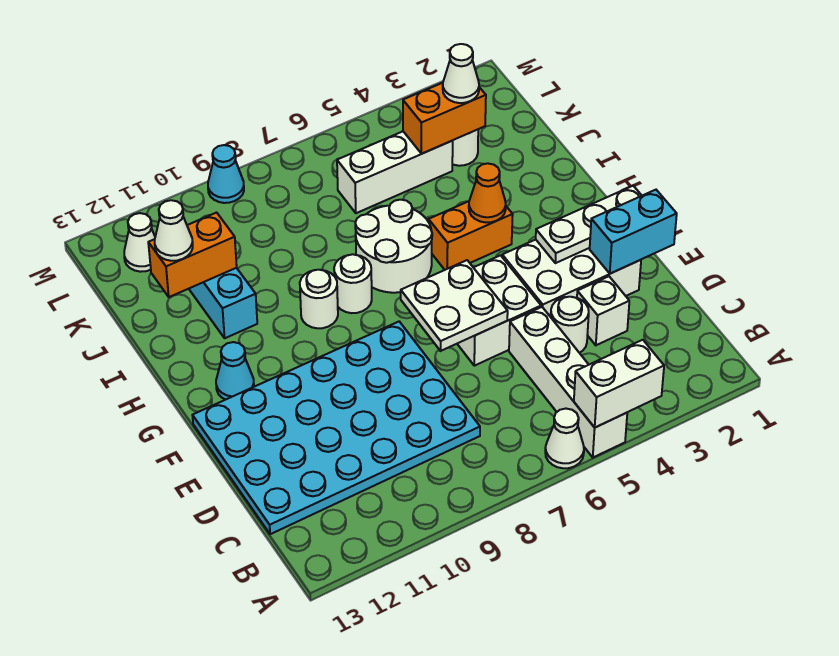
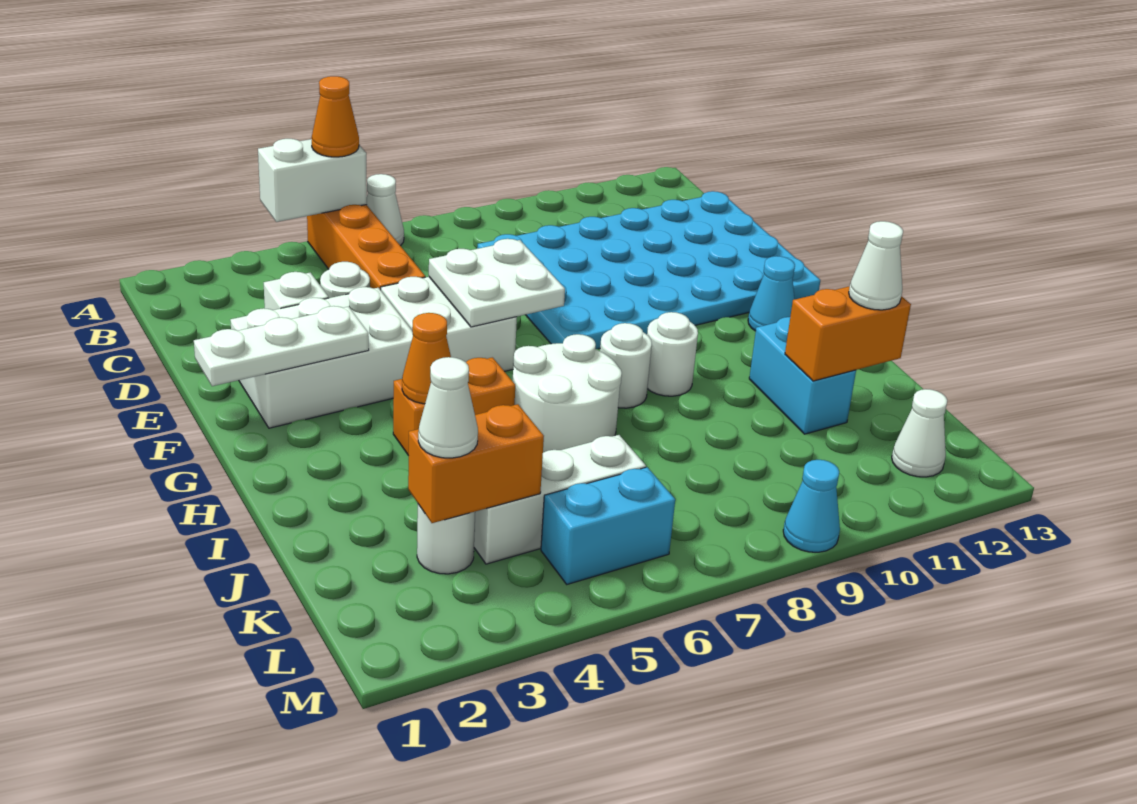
white 1x4 brick [509,307,627,457] -> orange 1x4 brick [307,205,425,290]
none -> orange 1x1 cone [311,76,359,157]
cyan 1x2 brick [590,190,677,274] -> cyan 1x2 brick moved to [541,467,675,584]

